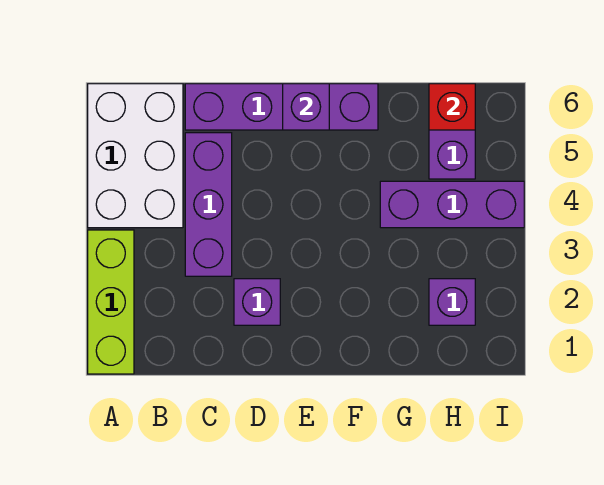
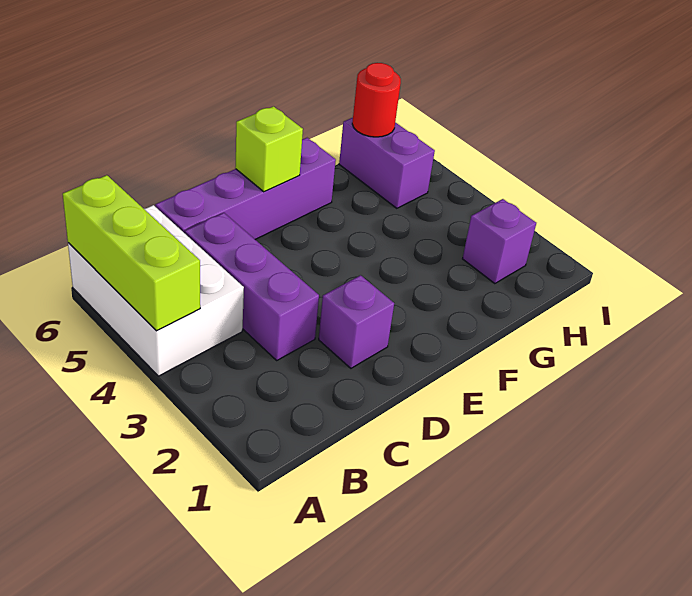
lime 1x3 brick [88,230,134,374] -> lime 1x3 brick moved to [63,175,200,331]
purple 1x1 brick [283,84,329,130] -> lime 1x1 brick [235,106,303,192]
purple 1x3 brick [380,181,524,228] -> none
red 1x1 brick [429,84,475,130] -> red 1x1 round brick [352,63,401,137]

